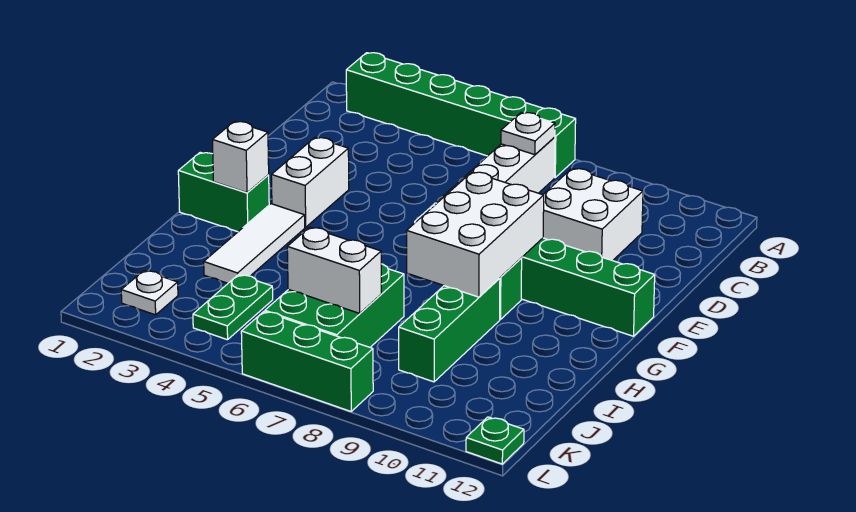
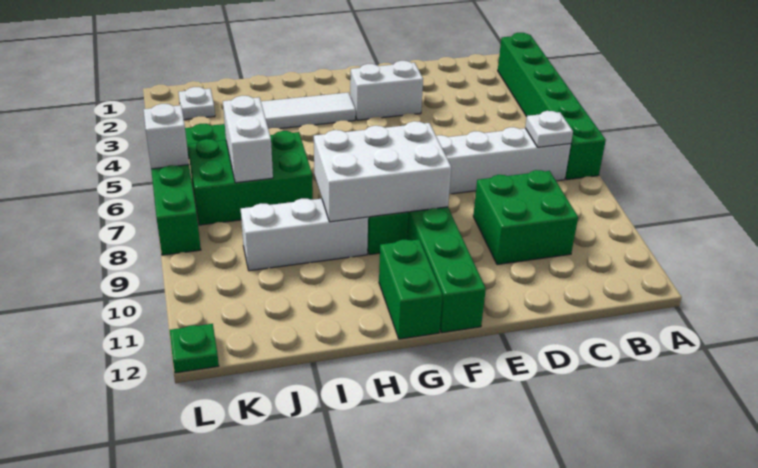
white 2x2 brick [543,168,643,261] -> green 2x2 brick [473,170,578,265]
green 1x2 brick [178,152,269,232] -> green 1x2 brick moved to [379,239,443,339]
white 1x1 brick [213,121,269,193] -> white 1x1 brick moved to [143,104,189,169]
green 1x3 brick [399,278,500,382] -> white 1x3 brick [241,199,368,271]

